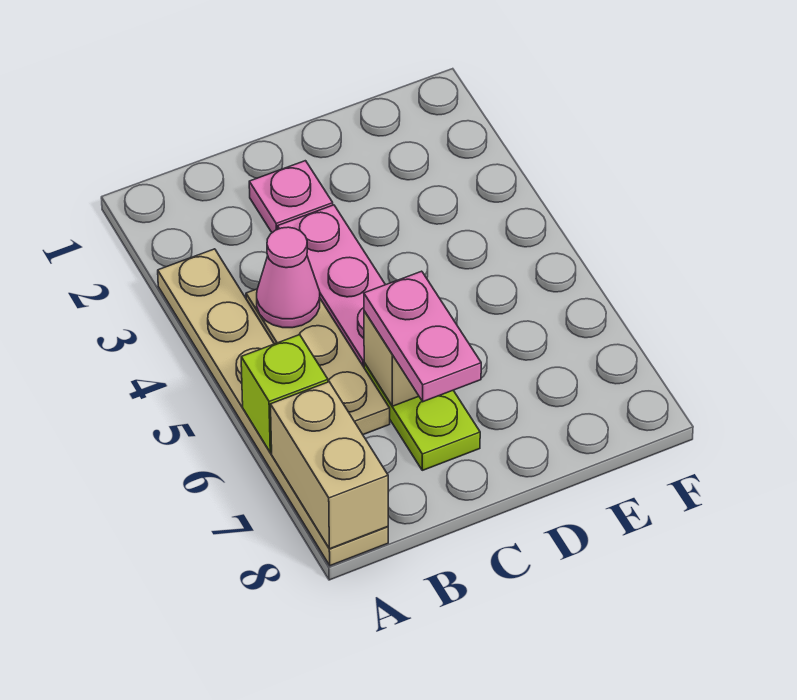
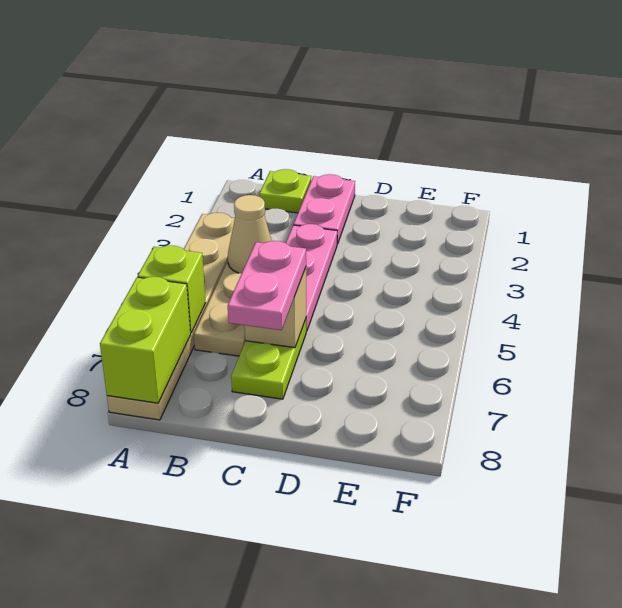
tan 1x2 brick [271,382,388,549] -> lime 1x2 brick [100,277,191,403]
none -> lime 1x1 plate [259,169,311,213]
pink 1x1 cone [257,227,320,328] -> tan 1x1 cone [228,195,272,273]
pink 1x1 plate [249,161,333,233] -> pink 1x2 plate [294,174,355,244]

